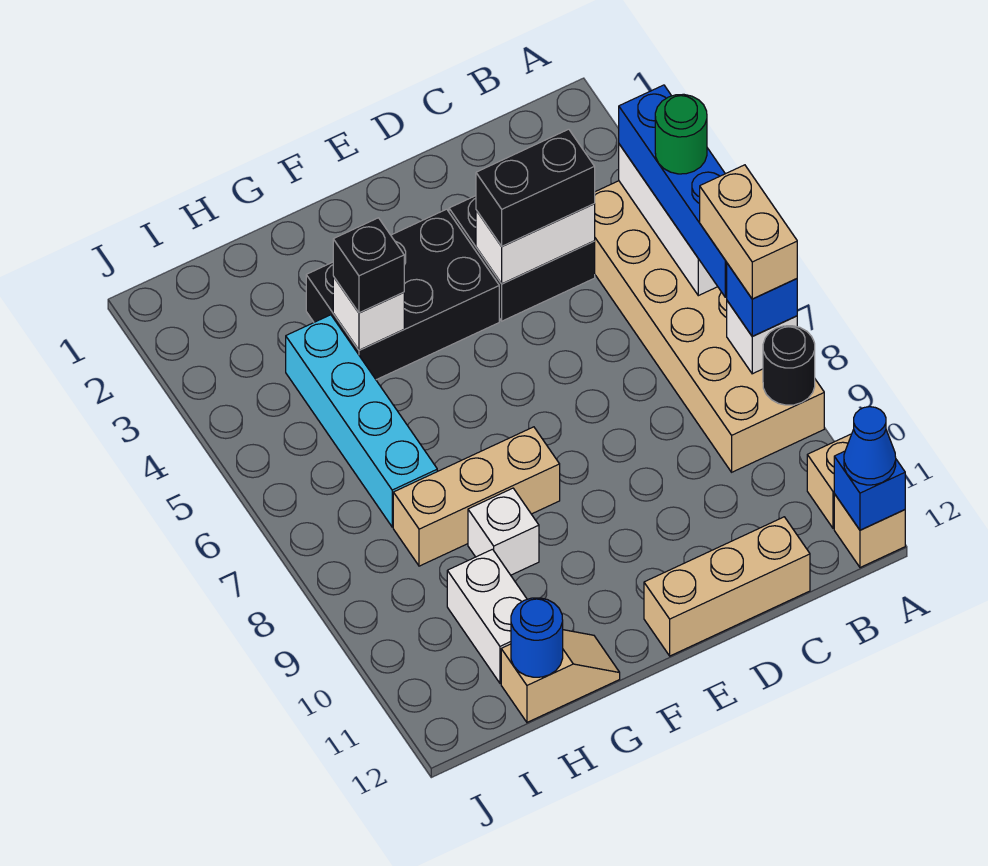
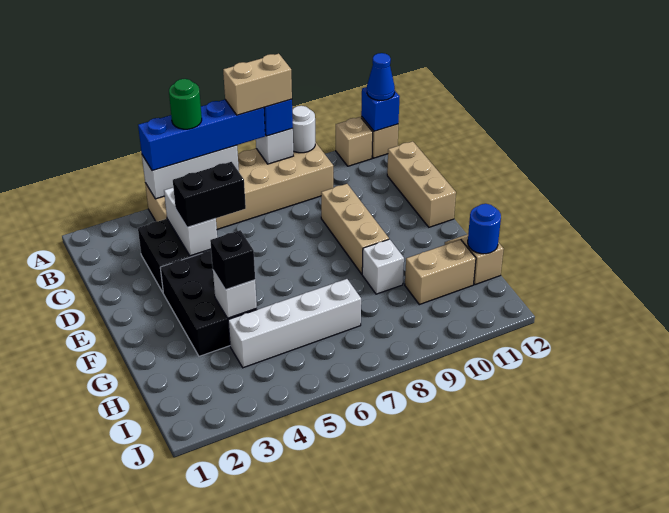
black 1x1 round brick [763,326,815,405] -> white 1x1 round brick [292,106,315,153]
black 1x2 brick [476,129,595,246] -> black 1x2 brick turned to [173,162,246,227]
tan 1x3 brick [393,427,560,566] -> tan 1x3 brick moved to [321,184,389,274]
cyan 1x4 brick [286,315,437,527] -> white 1x4 brick [228,279,361,368]
white 1x2 brick [447,549,527,683] -> tan 1x2 brick [405,240,476,305]

